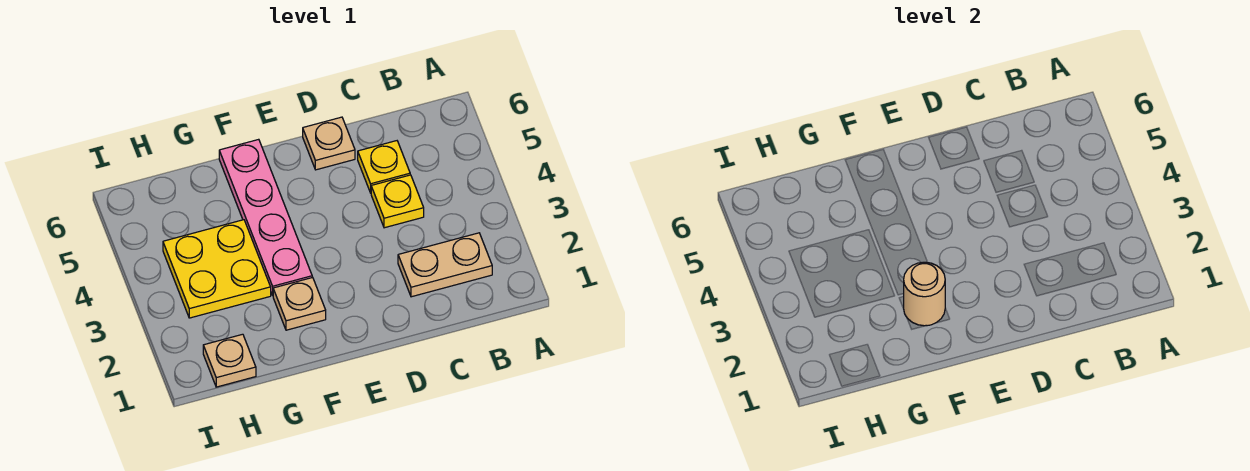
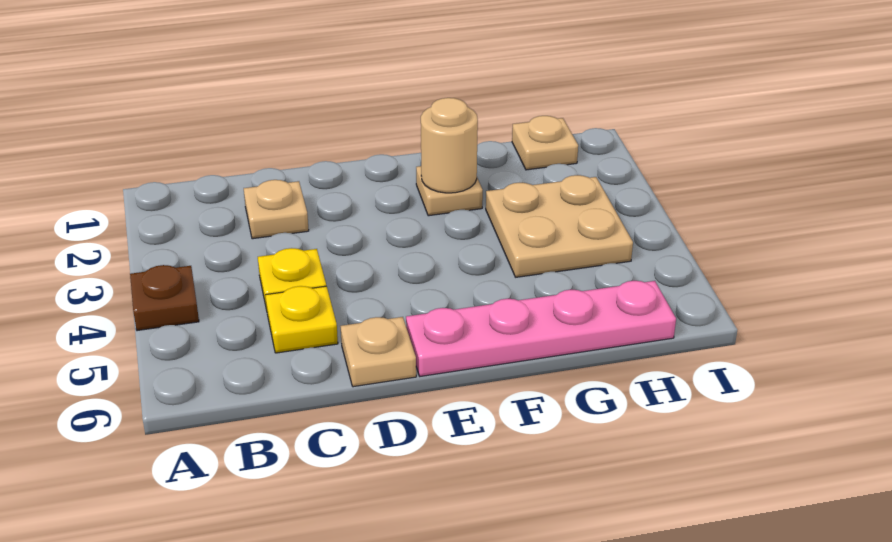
none -> brown 1x1 plate [130,265,199,331]
tan 1x2 plate [398,233,492,297] -> tan 1x1 plate [244,180,309,239]
pink 1x4 plate [219,139,312,295] -> pink 1x4 plate turned to [406,281,676,376]
yellow 2x2 plate [163,220,271,318] -> tan 2x2 plate [486,175,633,277]

